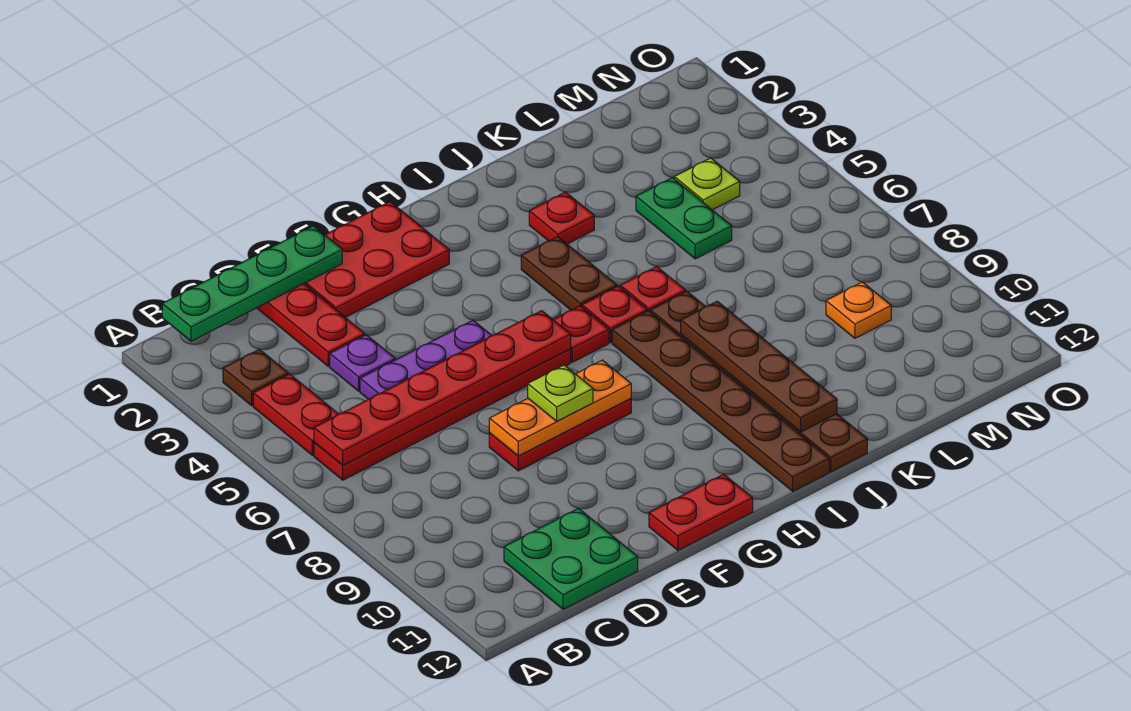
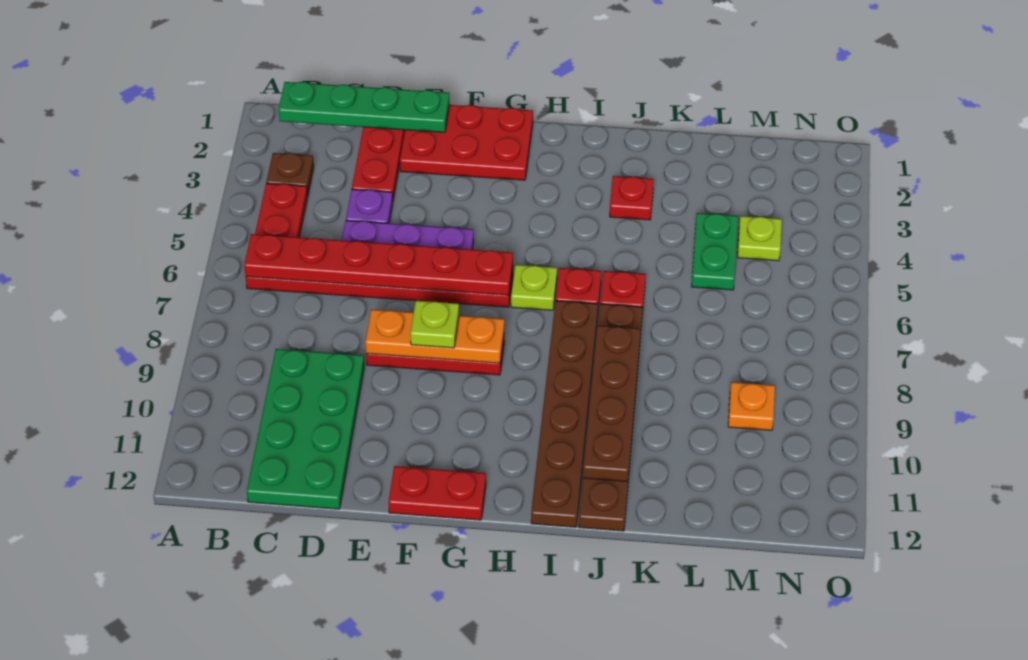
green 2x2 plate [504,508,638,609] -> green 2x4 plate [247,349,364,509]
red 1x1 plate [553,306,609,362] -> lime 1x1 plate [511,265,557,310]
brown 1x2 plate [521,237,617,310] -> none

